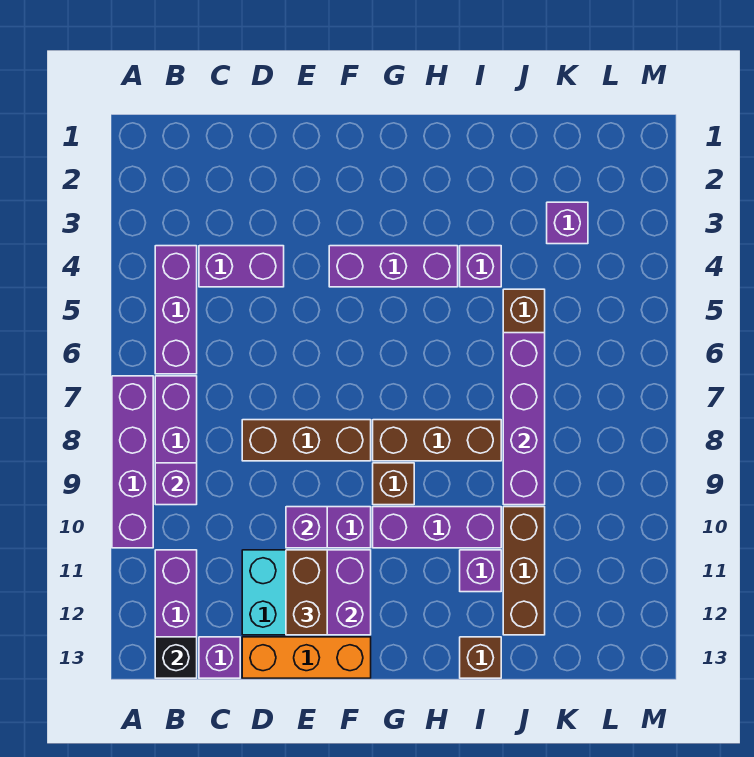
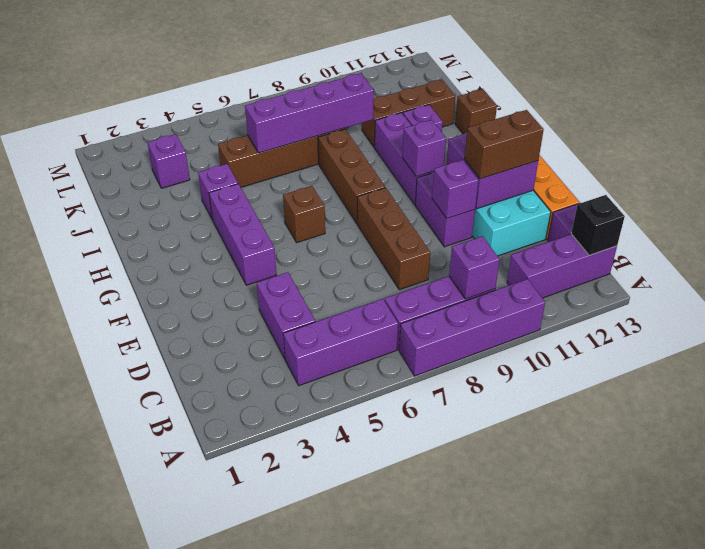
brown 1x1 brick [373,463,414,505] -> brown 1x1 brick moved to [283,186,325,243]
none -> purple 1x1 brick [403,120,446,177]

